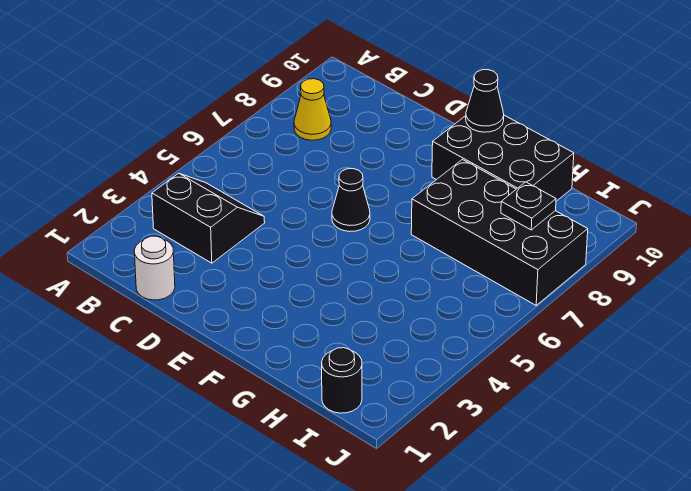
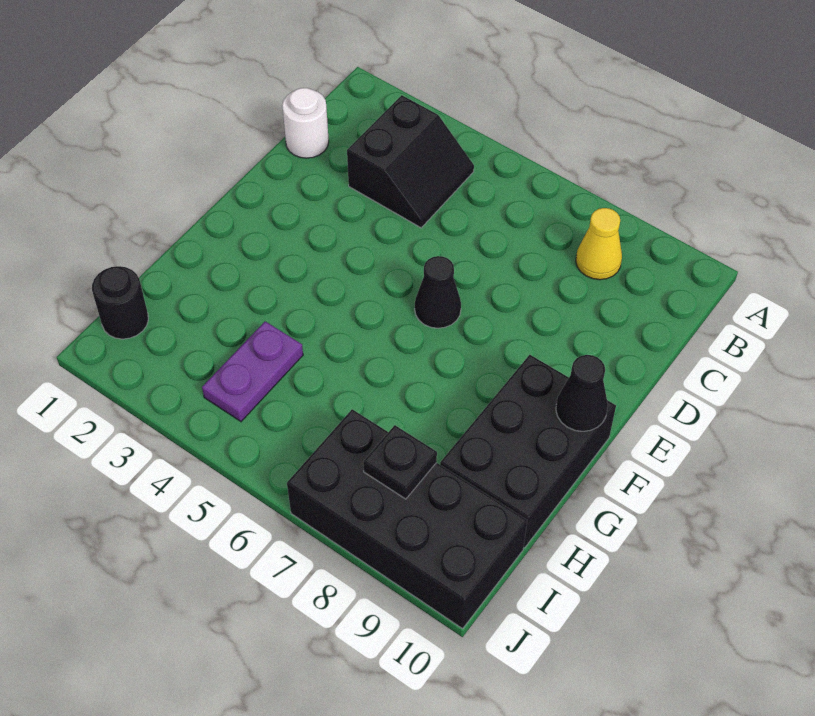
black 2x4 brick [411,159,588,305] -> black 2x4 brick turned to [287,409,527,629]
none -> purple 1x2 plate [202,321,303,422]

